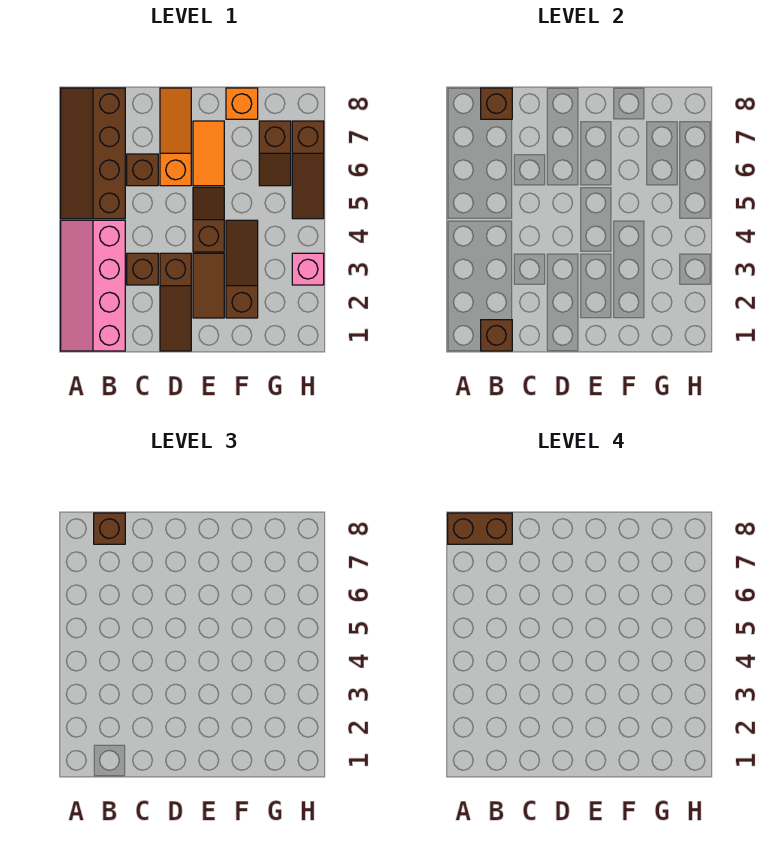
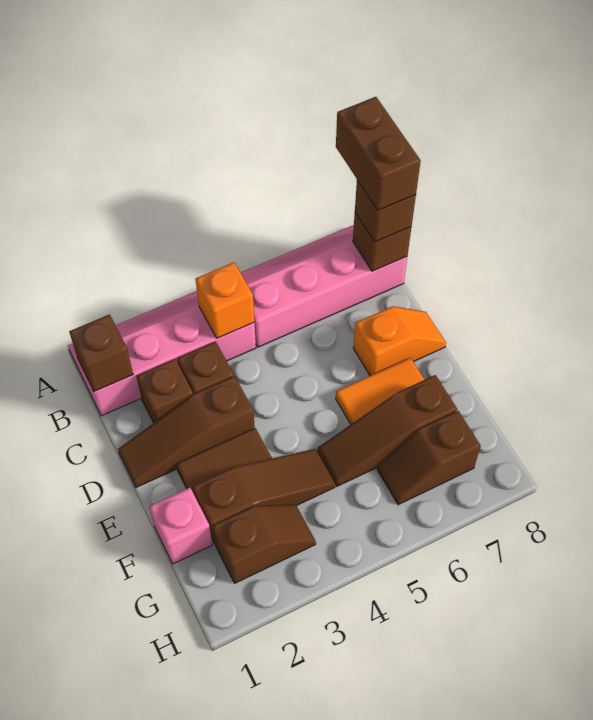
brown 2x4 slope [61,88,125,219] -> pink 2x4 slope [241,225,407,347]
brown 1x1 brick [127,154,158,186] -> brown 1x1 brick moved to [137,359,193,423]
orange 1x3 slope [160,88,191,186] -> orange 1x2 slope [353,306,446,376]
brown 1x2 slope [193,187,224,252] -> brown 1x2 slope moved to [213,504,316,583]
orange 1x1 brick [226,88,258,119] -> orange 1x1 brick moved to [196,262,254,338]
pink 1x1 brick [292,253,324,285] -> pink 1x1 brick moved to [149,488,212,564]
brown 1x3 slope [292,121,324,219] -> brown 1x3 slope moved to [317,375,457,486]

